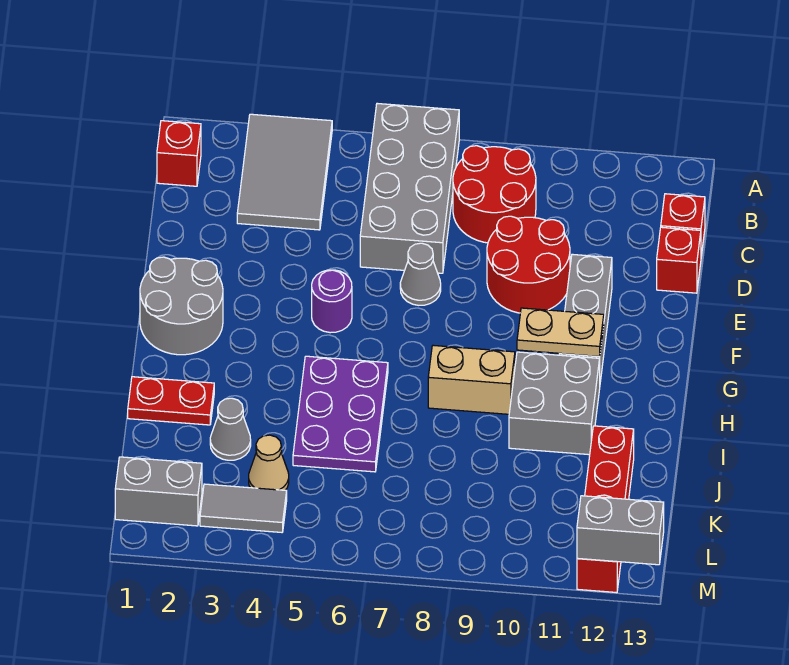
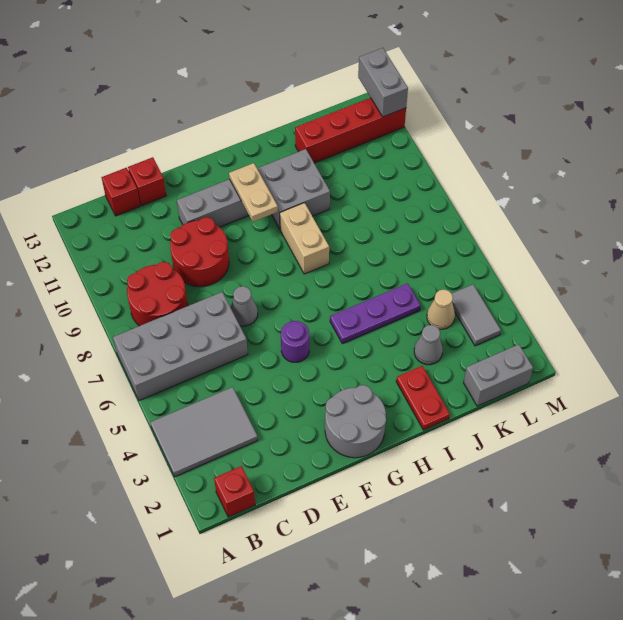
purple 2x3 plate [293,356,388,472] -> purple 1x3 plate [330,283,421,344]
grey 1x2 brick [115,457,202,526] -> grey 1x2 brick turned to [464,344,533,406]

